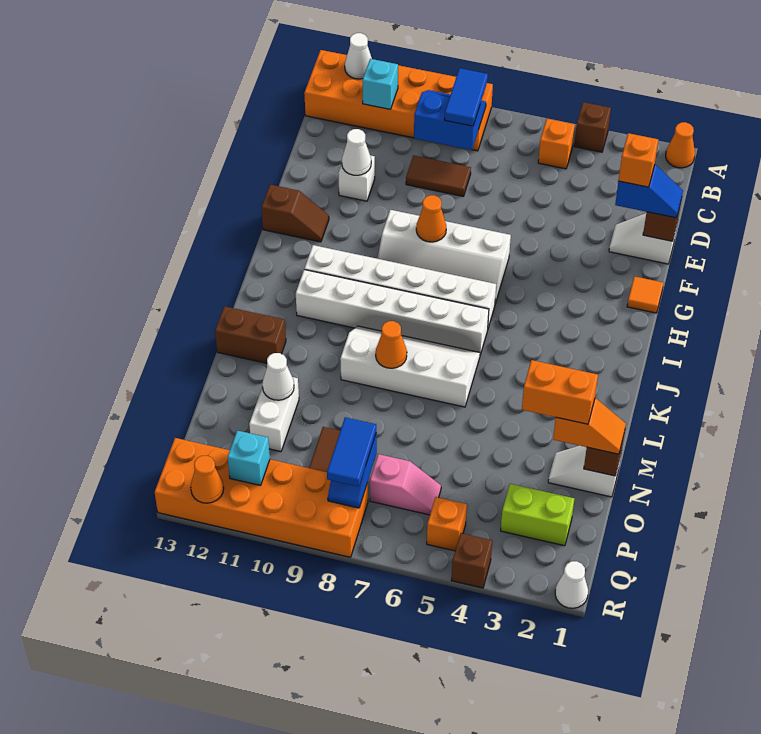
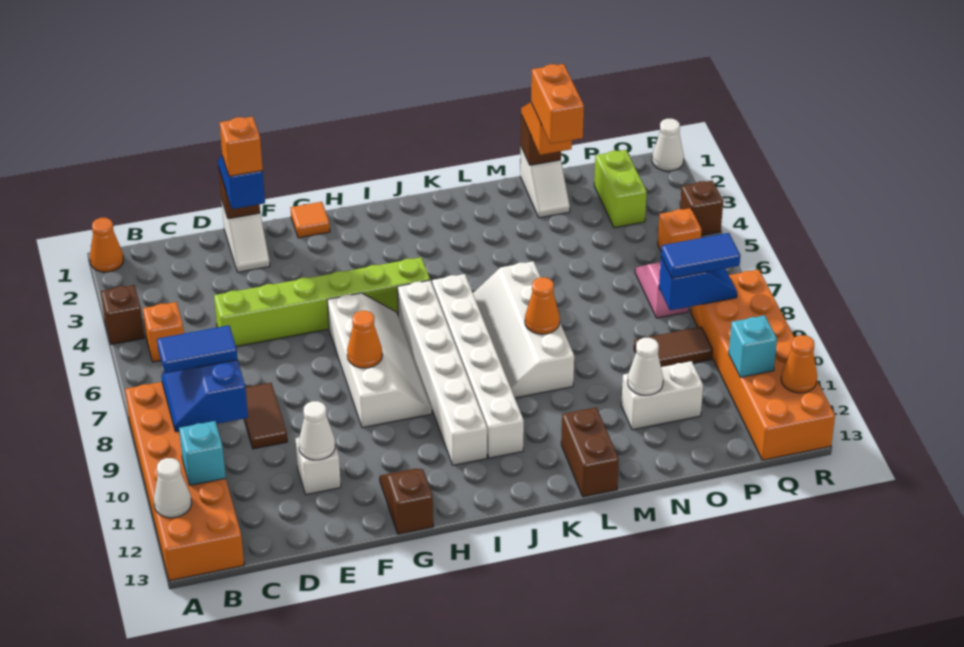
none -> lime 1x6 brick [214,257,430,346]

